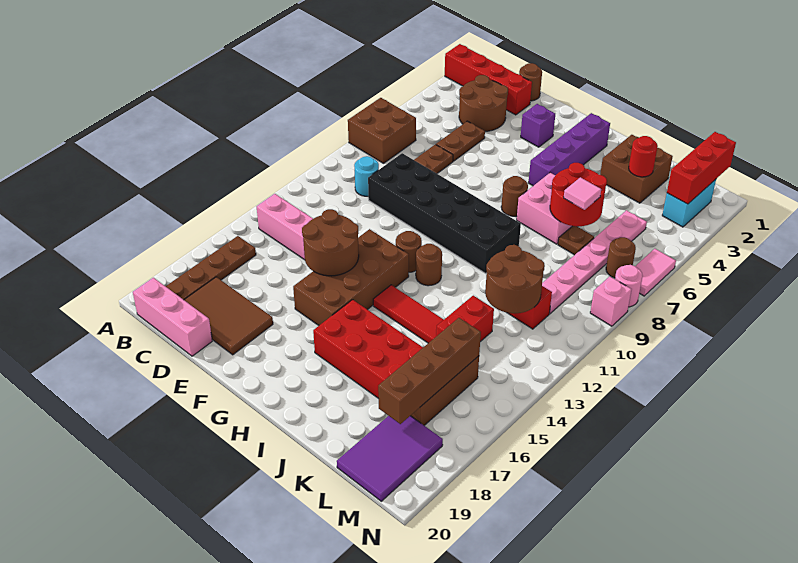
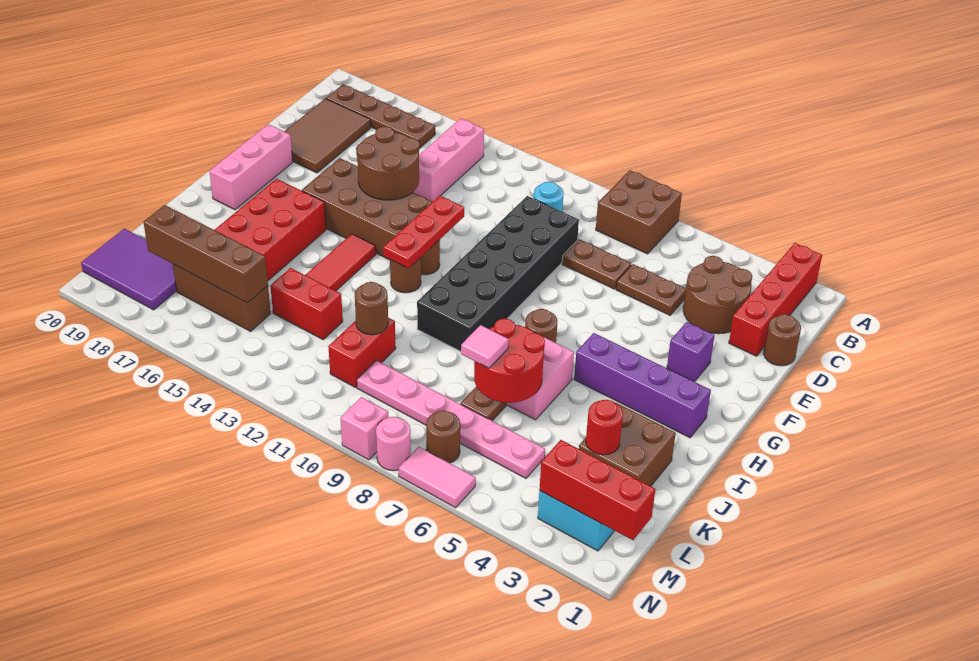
pink 1x3 brick [133,278,212,356] -> pink 1x3 brick moved to [209,124,293,210]
none -> red 1x3 plate [383,196,464,268]
brown 2x2 round brick [485,245,545,313] -> brown 1x1 round brick [355,282,388,335]

